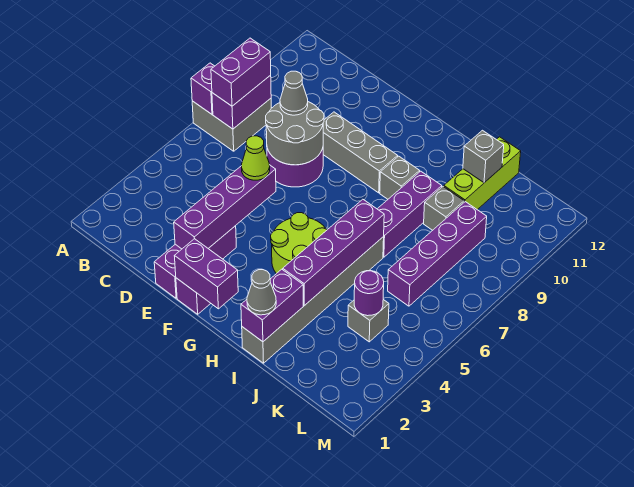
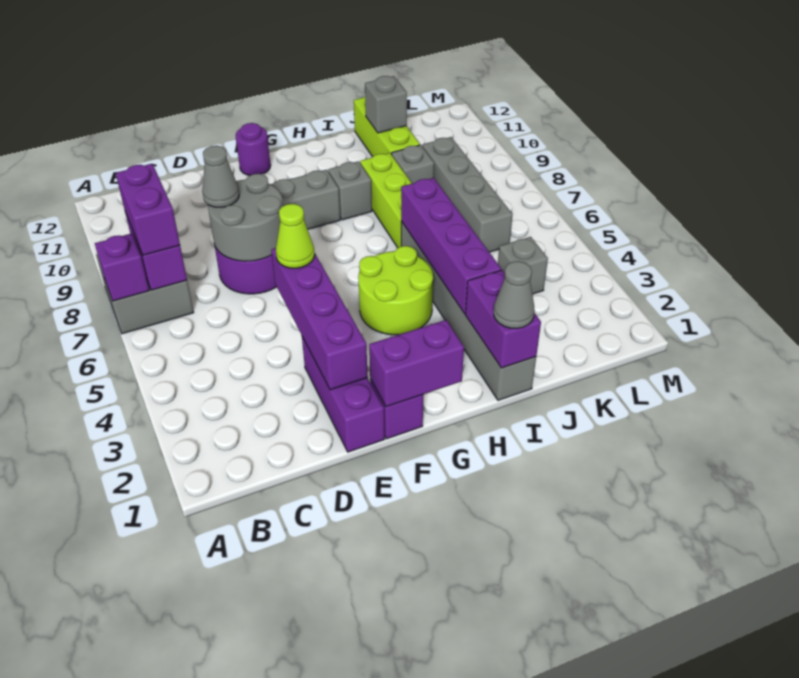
purple 1x3 brick [378,171,442,257] -> lime 1x3 brick [360,153,412,248]
purple 1x1 round brick [354,271,384,316] -> purple 1x1 round brick moved to [235,123,271,175]
purple 1x4 brick [388,202,487,306] -> grey 1x4 brick [422,137,513,252]

